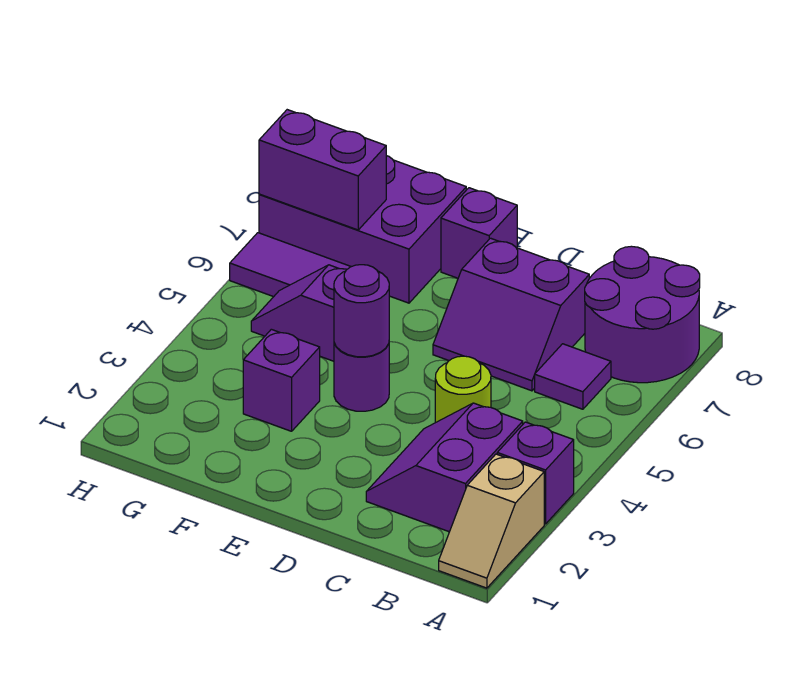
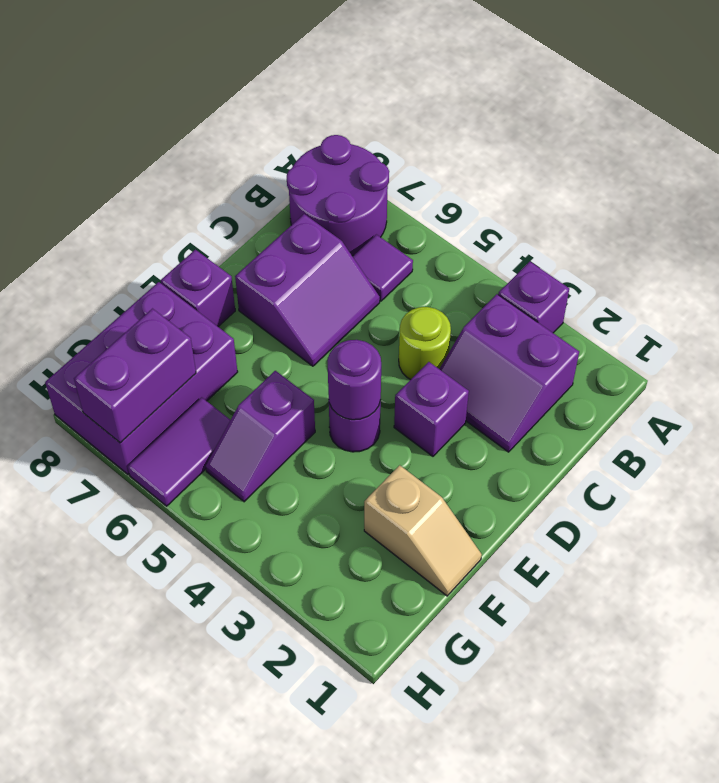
tan 1x2 slope [439,454,544,588] -> tan 1x2 slope moved to [364,465,482,596]
purple 1x1 brick [243,329,320,431] -> purple 1x1 brick moved to [394,362,469,456]

